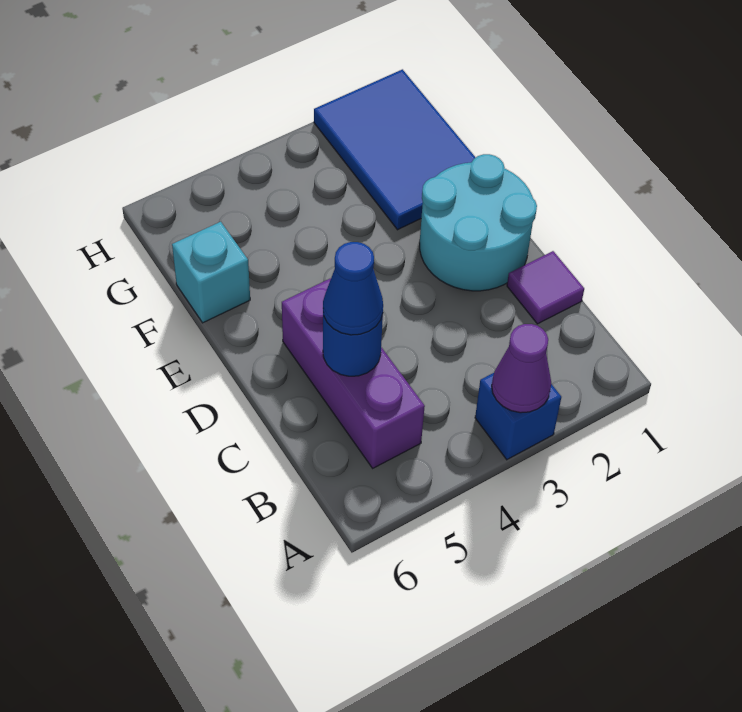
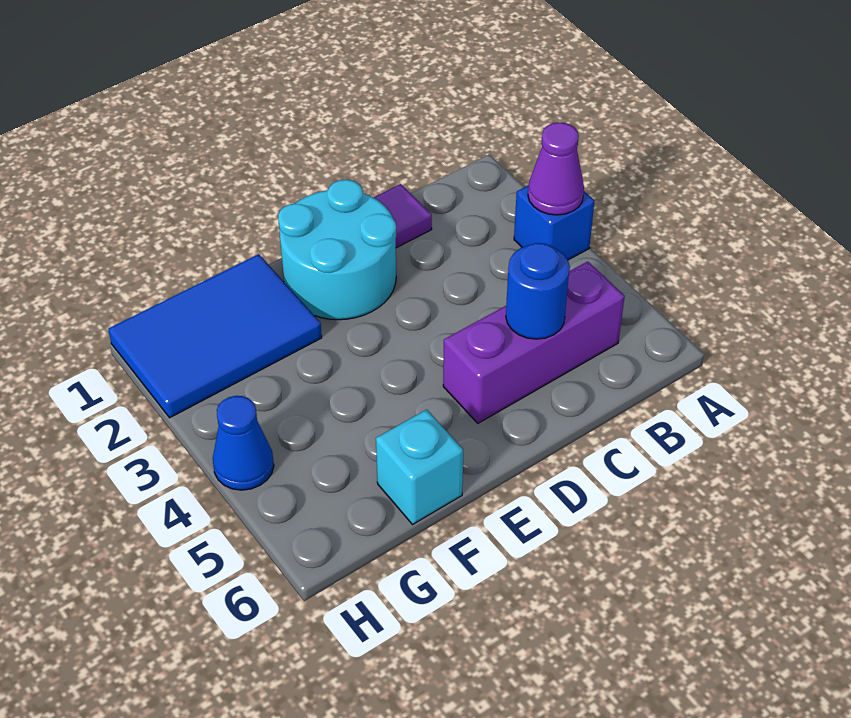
blue 1x1 cone [323,242,383,335] -> blue 1x1 cone moved to [213,396,274,490]

